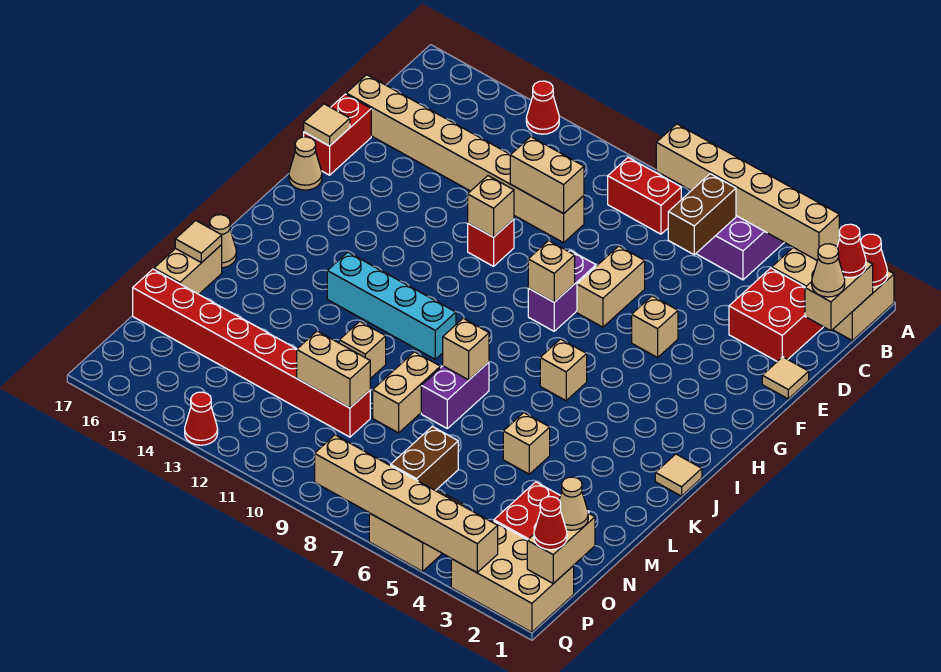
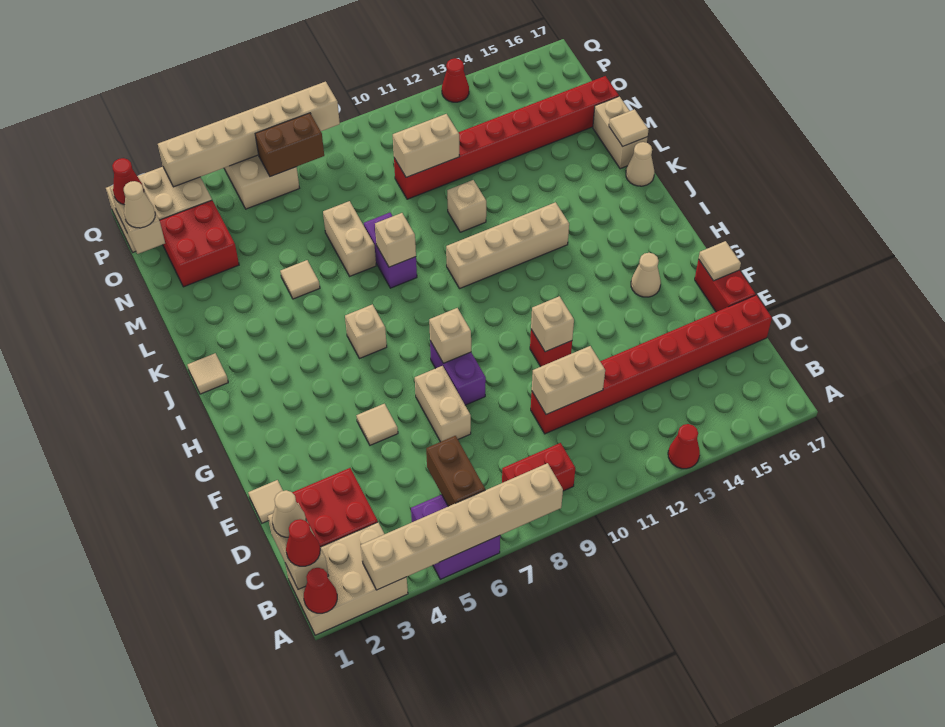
tan 1x8 brick [346,75,584,243] -> red 1x8 brick [531,295,772,434]
tan 1x1 brick [632,296,678,358] -> tan 1x1 tile [356,404,398,445]
tan 1x1 cone [289,137,322,190] -> tan 1x1 cone moved to [631,253,661,297]
cyan 1x4 brick [327,252,456,359] -> tan 1x4 brick [446,202,569,289]
tan 1x1 brick [503,413,550,474] -> tan 1x1 tile [280,260,320,299]
tan 1x2 brick [373,352,440,433] -> tan 1x2 brick moved to [323,201,376,276]
brown 1x2 brick [391,426,458,491] -> brown 1x2 brick turned to [255,113,324,177]

